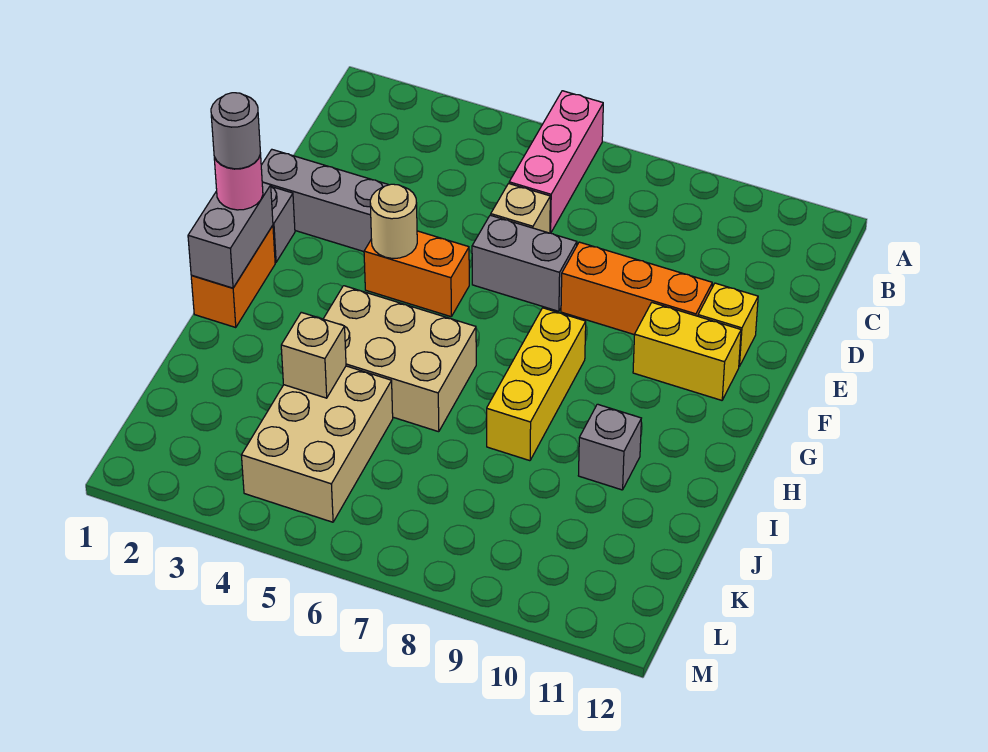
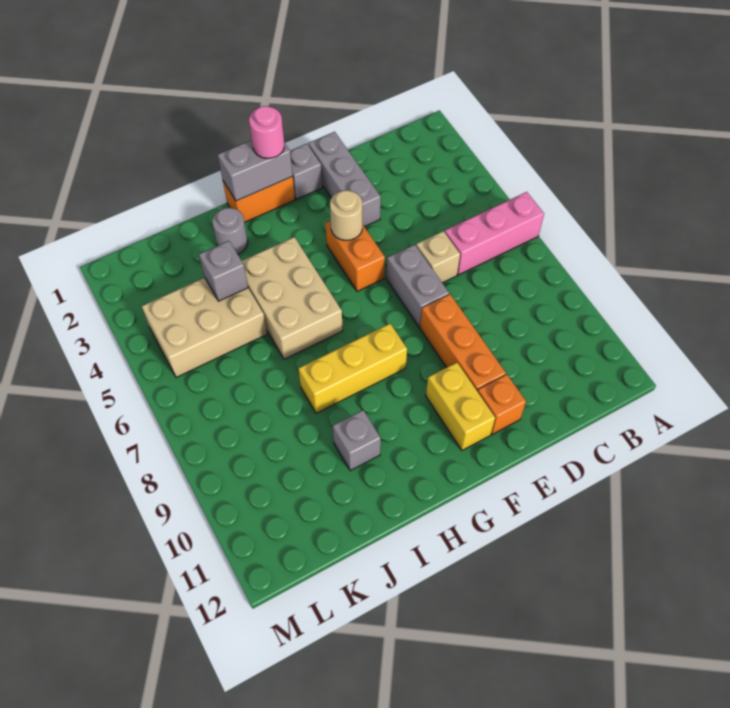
yellow 1x1 brick [698,283,758,366] -> orange 1x1 brick [478,375,526,434]
grey 1x1 round brick [211,93,261,169] -> grey 1x1 round brick moved to [212,208,248,254]
tan 1x1 brick [281,312,346,398] -> grey 1x1 brick [199,241,248,301]

